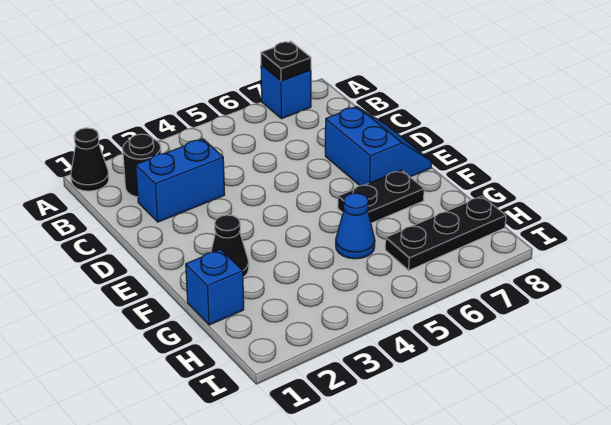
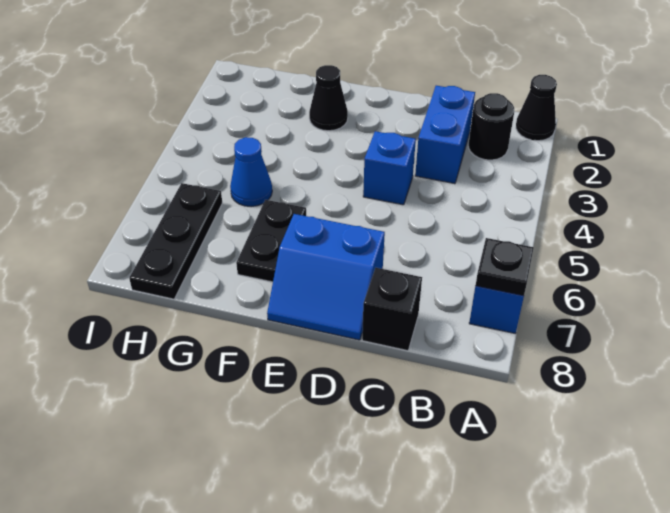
none -> black 1x1 brick [362,268,422,351]
blue 1x1 brick [186,249,244,325] -> blue 1x1 brick moved to [363,131,416,205]

